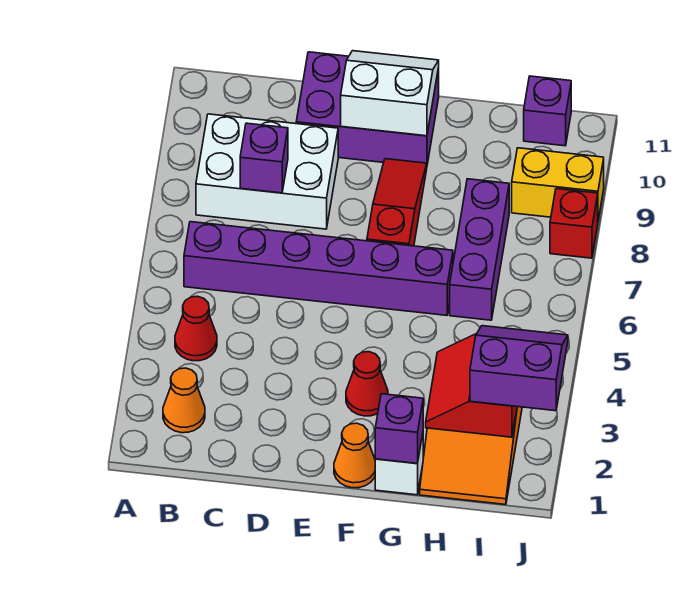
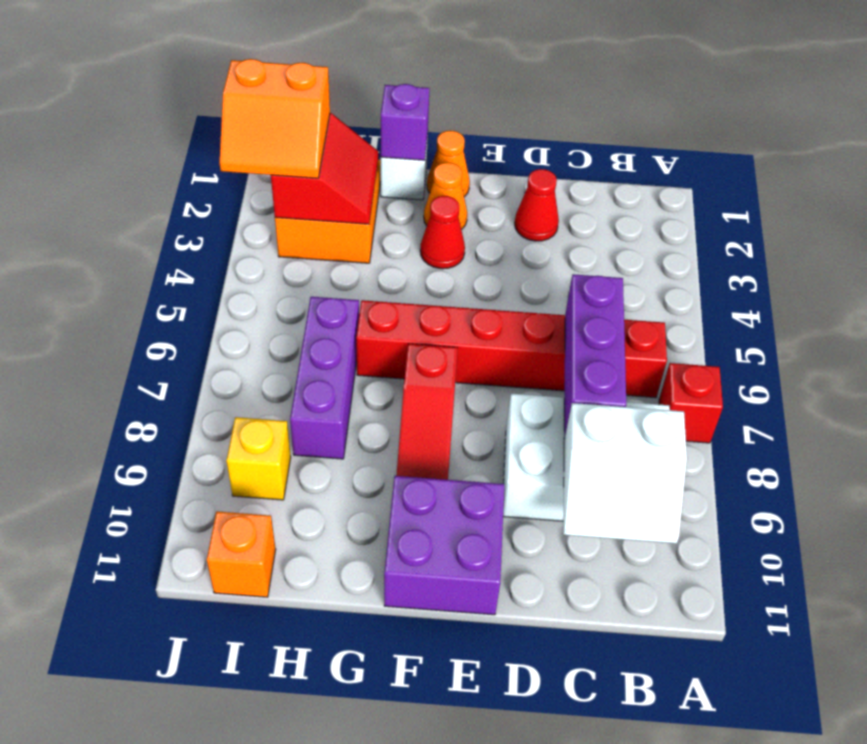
orange 1x1 cone [163,368,205,433] -> orange 1x1 cone moved to [424,162,467,230]
red 1x1 cone [175,296,217,361] -> red 1x1 cone moved to [515,169,559,241]
purple 1x6 brick [184,222,453,315] -> red 1x6 brick [356,300,667,398]
purple 1x1 brick [240,123,288,193] -> purple 1x3 brick [564,274,626,439]
purple 2x3 brick [296,52,439,164] -> purple 2x2 brick [384,476,504,615]
white 2x2 slope [341,51,439,136] -> white 2x2 slope moved to [563,403,687,544]
purple 2x2 slope [470,326,568,411] -> orange 2x2 slope [220,59,330,178]
yellow 1x2 brick [512,148,604,220] -> yellow 1x1 brick [226,417,291,500]
purple 1x1 brick [524,76,571,146] -> orange 1x1 brick [207,511,276,597]
red 1x1 brick [550,189,598,258] -> red 1x1 brick moved to [659,363,723,443]

